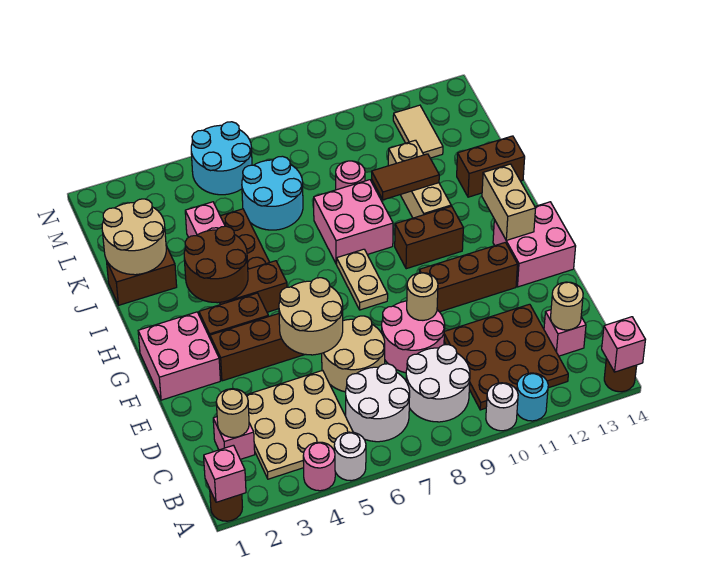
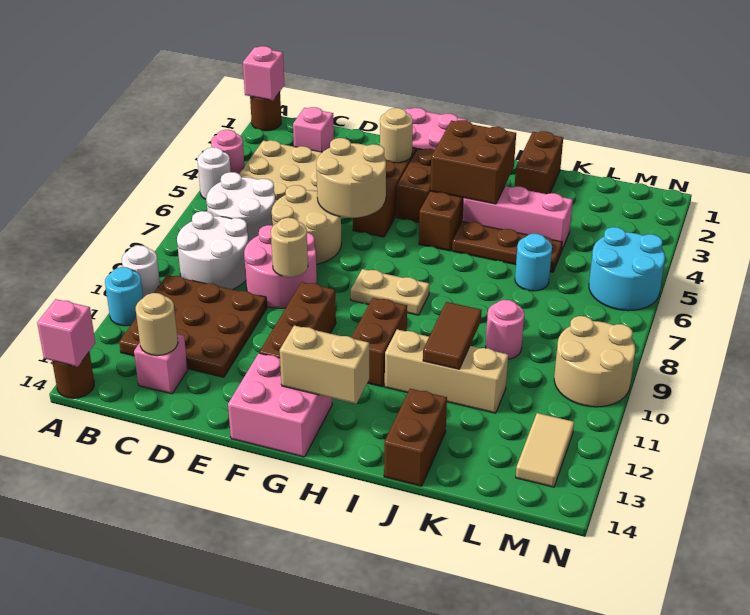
tan 1x1 round brick [216,389,249,437] -> tan 1x1 round brick moved to [380,108,413,163]
brown 2x2 round brick [184,226,248,303] -> brown 2x2 brick [430,120,516,204]
pink 2x2 brick [314,180,393,264] -> none
tan 2x2 round brick [102,199,166,275] -> tan 2x2 round brick moved to [554,316,635,407]
cyan 2x2 round brick [242,156,303,230] -> cyan 1x1 round brick [515,234,552,291]
tan 1x2 tile [393,105,443,158] -> tan 1x2 tile turned to [516,413,574,487]

